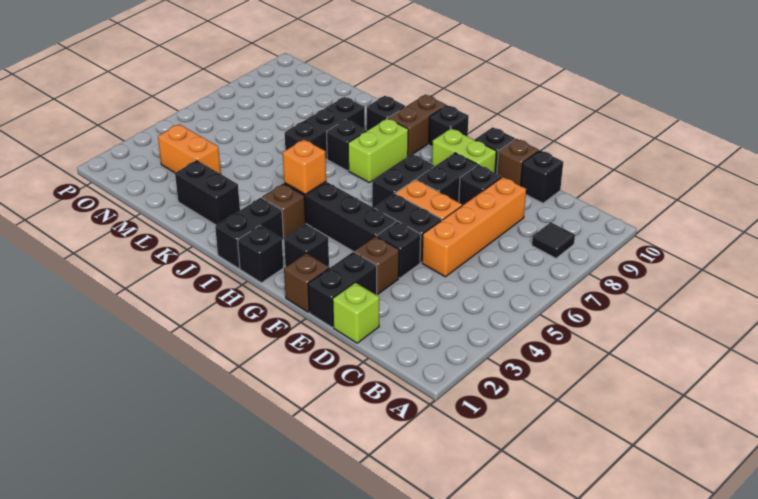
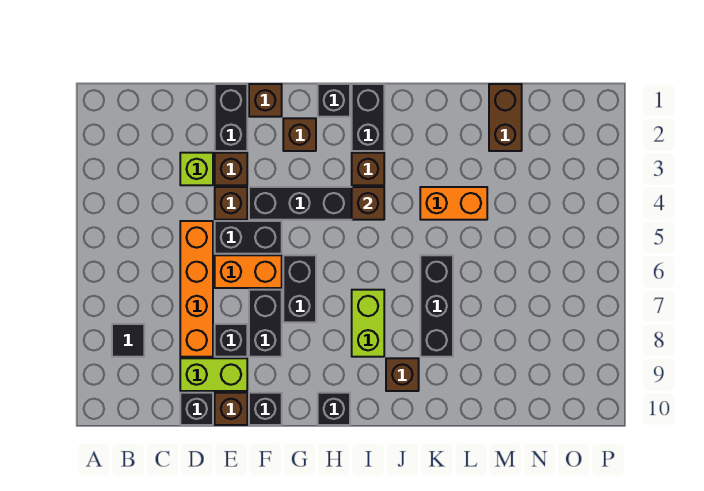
lime 1x1 brick [333,283,379,343] -> lime 1x1 brick moved to [180,153,213,185]
black 1x1 brick [377,221,421,278] -> brown 1x1 brick [215,187,247,220]
lime 1x2 brick [432,129,496,173] -> lime 1x2 brick moved to [180,358,247,391]
black 1x1 brick [284,224,329,267] -> brown 1x1 brick [283,118,316,151]
orange 1x1 brick [283,140,326,194] -> brown 1x1 brick [352,187,384,220]
brown 1x2 brick [388,95,446,156] -> brown 1x2 brick moved to [489,84,522,151]
black 1x1 brick [327,120,366,171] -> none
black 1x1 brick [367,96,405,131] -> brown 1x1 brick [386,358,419,391]
black 1x2 brick [175,160,240,225] -> none
orange 1x2 brick [158,124,221,174] -> orange 1x2 brick moved to [420,187,487,220]

